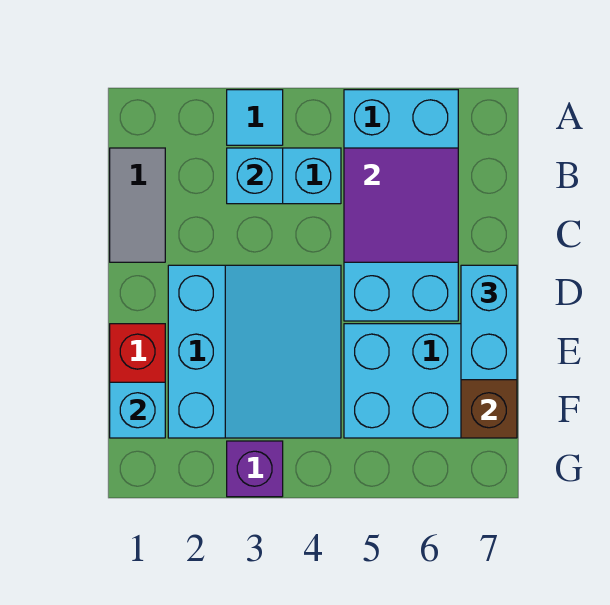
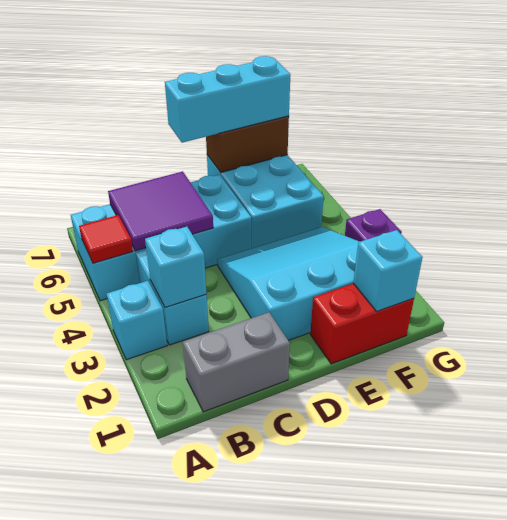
cyan 1x1 tile [227,90,283,145] -> cyan 1x1 brick [107,281,167,360]
none -> red 1x1 tile [79,215,133,263]
grey 1x2 tile [110,148,165,262] -> grey 1x2 brick [183,312,290,412]
cyan 1x2 brick [461,265,517,380] -> cyan 1x3 brick [165,56,290,143]

